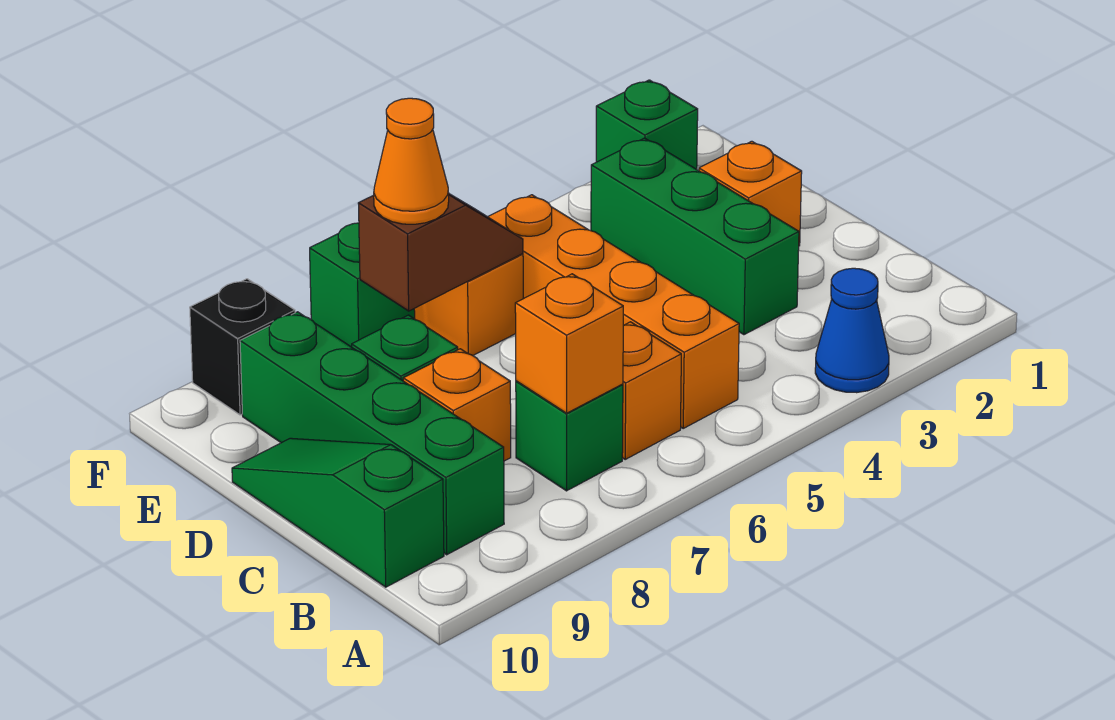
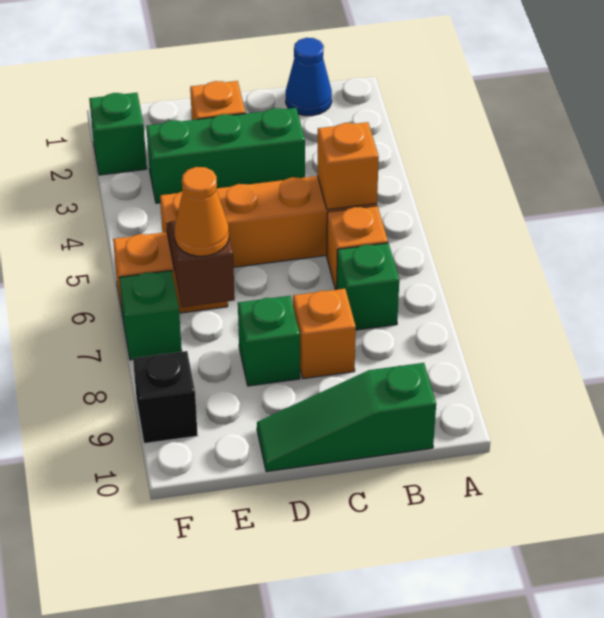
blue 1x1 cone [815,268,889,393] -> blue 1x1 cone moved to [286,38,332,116]
orange 1x1 brick [515,274,623,413] -> orange 1x1 brick moved to [317,122,379,210]
green 1x4 brick [240,312,504,555] -> none

